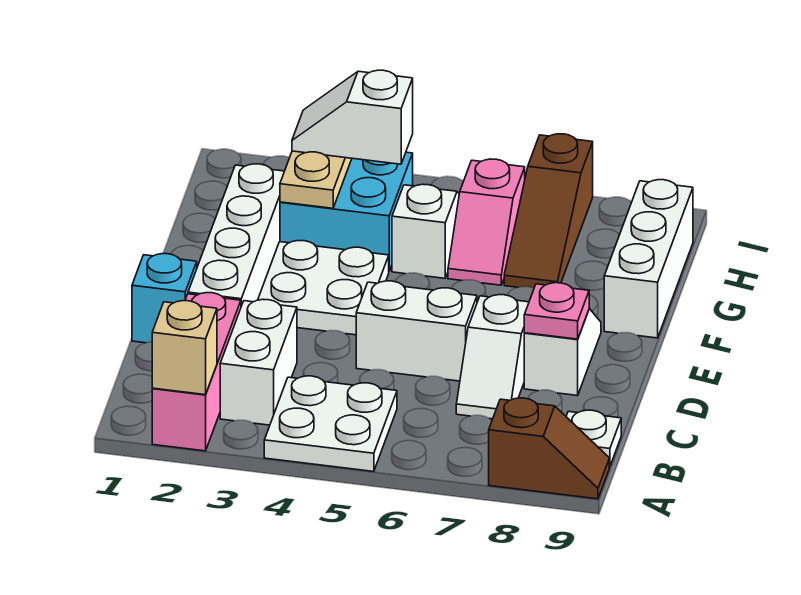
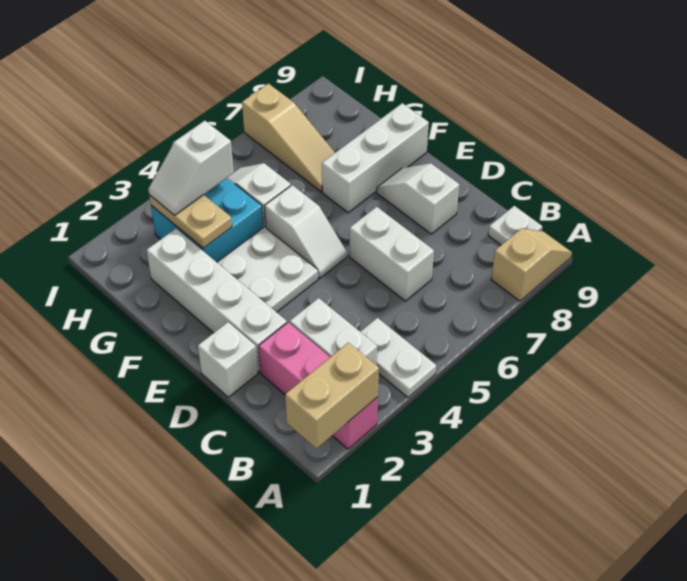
tan 1x1 brick [152,301,217,395] -> tan 1x2 brick [285,343,379,449]
white 2x2 plate [264,376,397,472] -> white 1x2 plate [361,318,436,398]
brown 1x2 slope [489,398,609,499] -> tan 1x2 slope [491,228,572,301]
white 1x2 slope [456,295,529,419] -> white 1x2 slope moved to [265,185,347,278]
cyan 1x1 brick [132,254,197,343] -> white 1x1 brick [198,322,258,397]
white 1x2 brick [356,281,477,381] -> white 1x2 brick turned to [350,207,434,301]
pink 1x1 plate [524,283,589,339] -> none
white 1x3 brick [604,180,693,338] -> white 1x3 brick turned to [322,103,429,213]
pink 1x2 slope [448,159,525,285] -> none
brown 1x3 slope [504,134,593,288] -> tan 1x3 slope [242,84,335,192]

